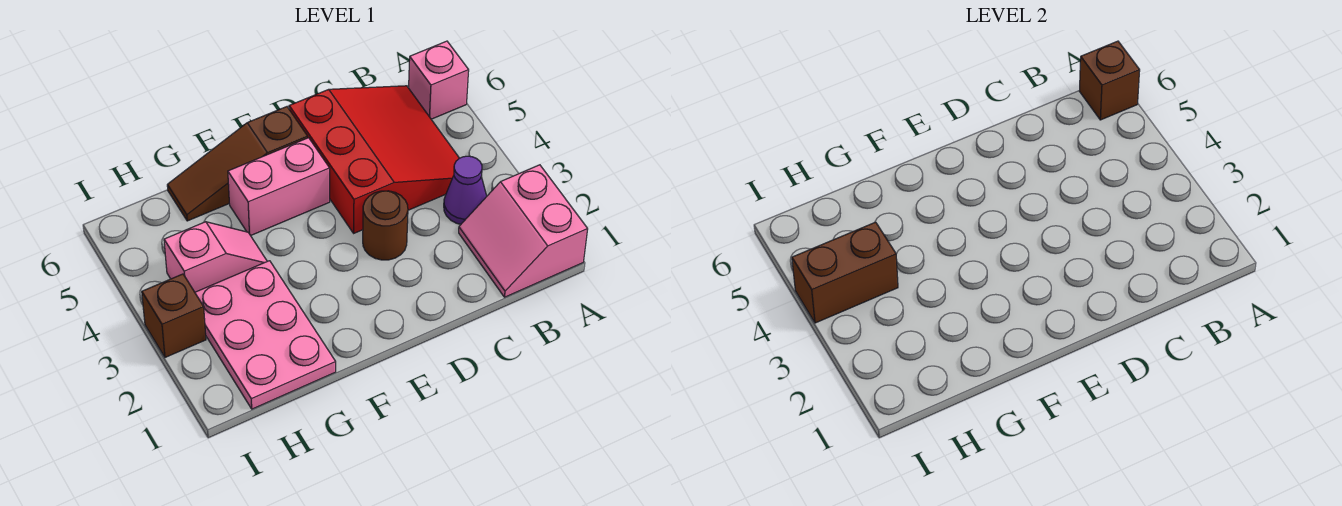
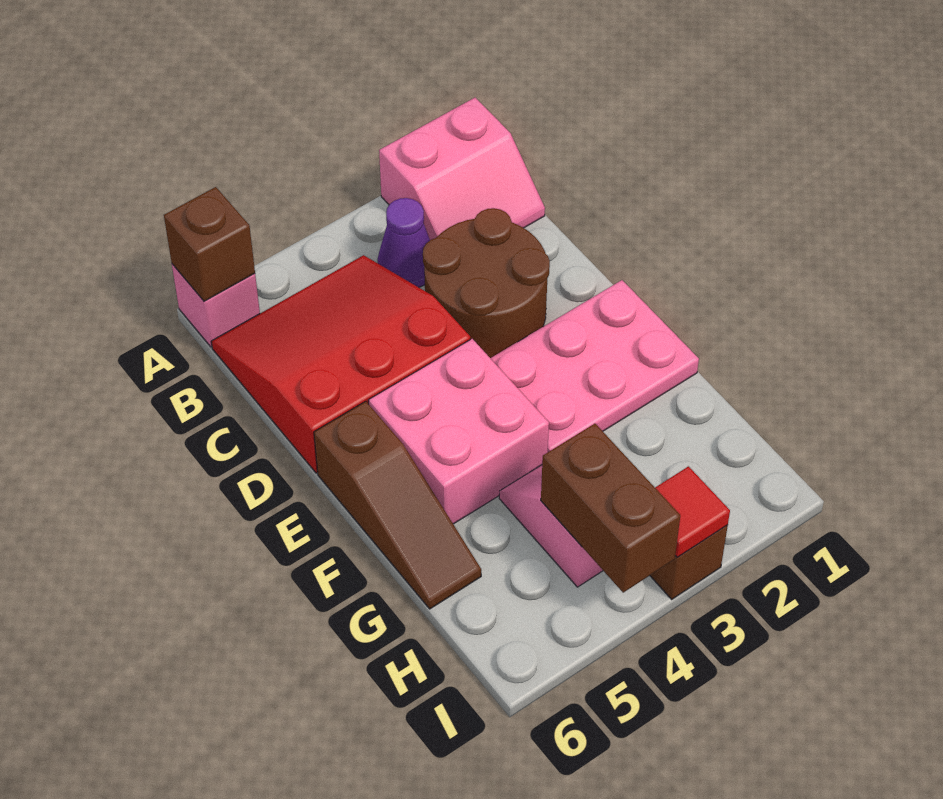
brown 1x1 round brick [363,191,408,260] -> brown 2x2 round brick [423,208,550,358]
pink 1x2 brick [228,138,330,236] -> pink 2x2 brick [369,339,549,524]
pink 2x3 plate [195,261,336,409] -> pink 2x3 plate moved to [491,280,699,452]
none -> red 1x1 tile [655,466,730,557]

